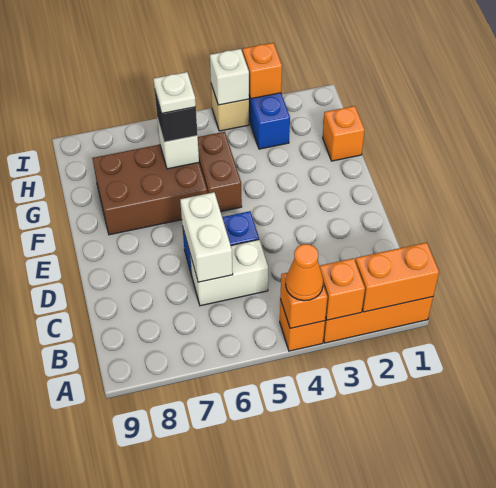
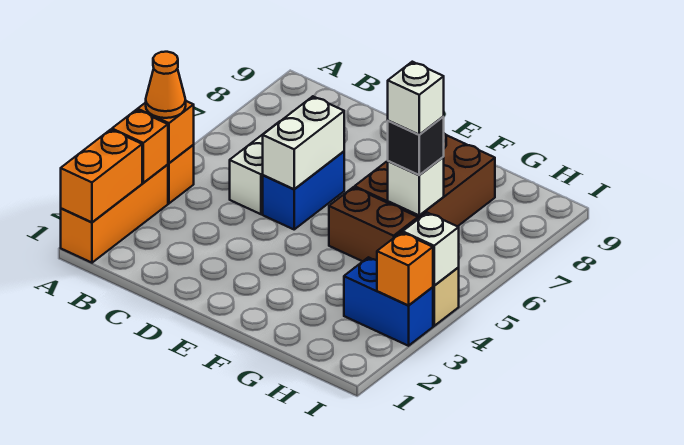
white 1x2 brick [180,192,233,282] -> white 1x2 brick turned to [263,96,344,189]
orange 1x1 brick [323,106,365,161] -> none
white 1x1 plate [153,72,196,114] -> white 1x1 brick [388,62,444,135]

